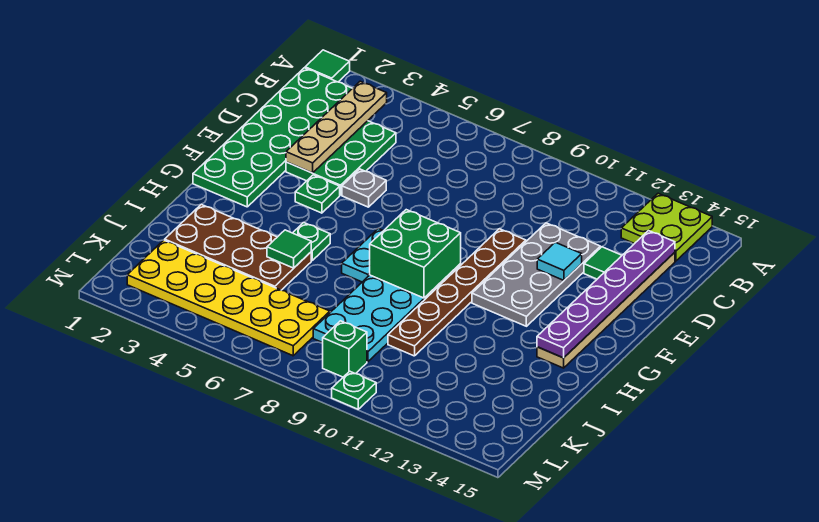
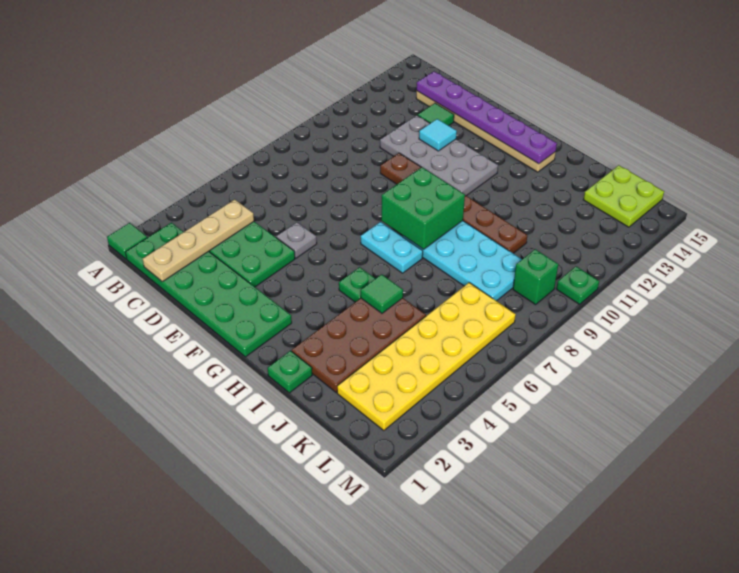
lime 2x2 plate [621,193,712,261] -> lime 2x2 plate moved to [583,165,664,227]
tan 1x4 plate [286,81,387,173] -> tan 1x4 plate turned to [143,199,254,282]
green 1x1 plate [295,175,340,213] -> green 1x1 plate moved to [267,351,312,393]

